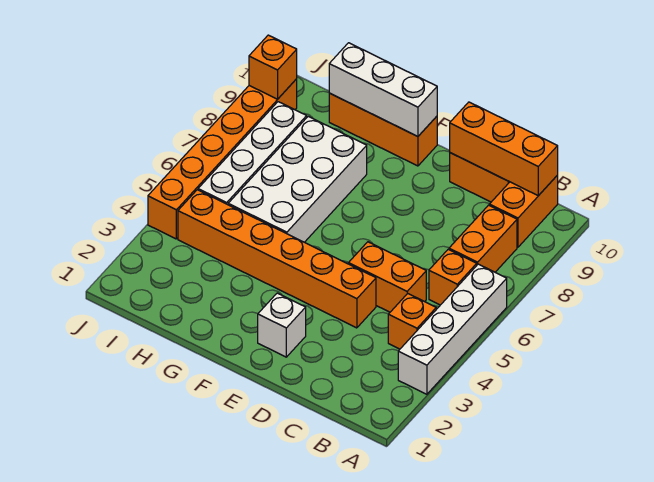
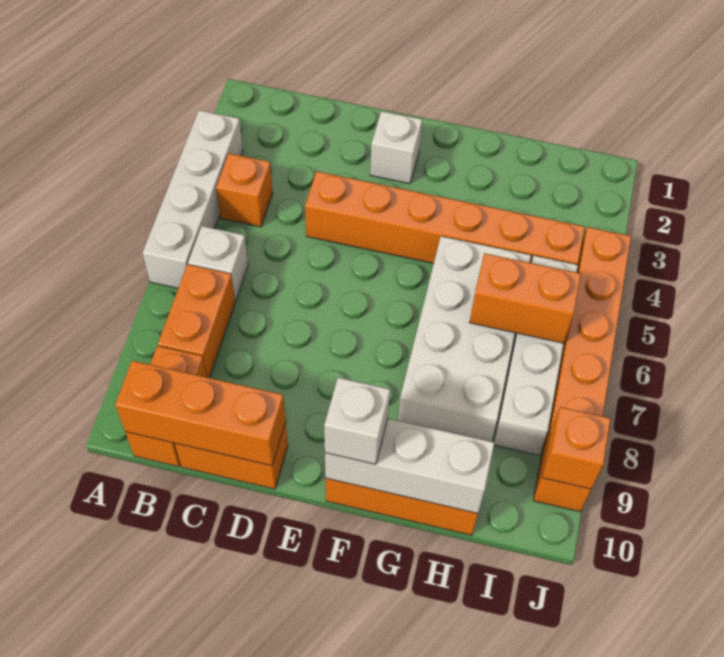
orange 1x1 brick [429,249,477,305] -> white 1x1 brick [188,226,248,301]
orange 1x2 brick [348,242,426,312] -> orange 1x2 brick moved to [469,253,581,343]
none -> white 1x1 brick [324,378,390,464]

